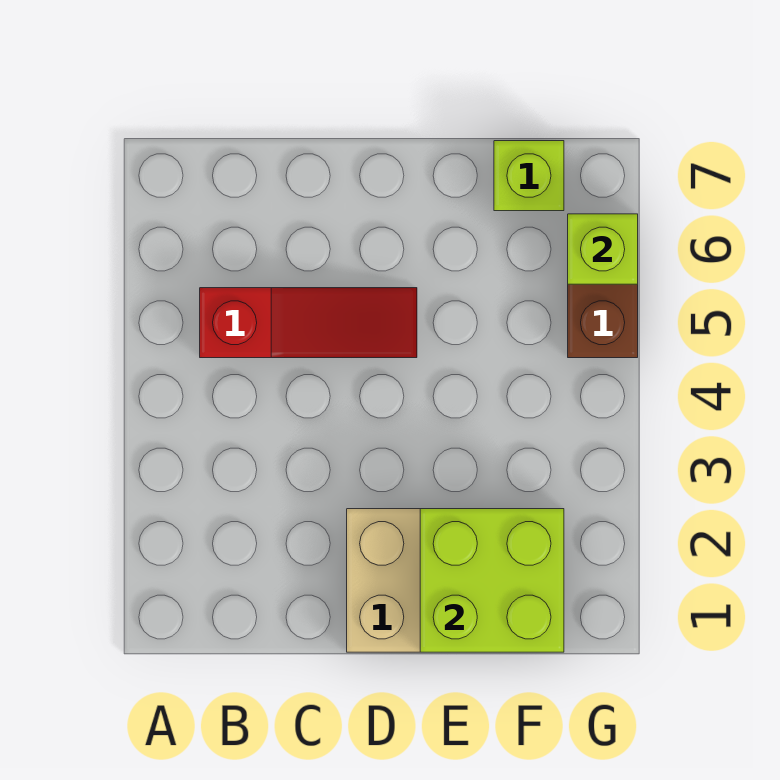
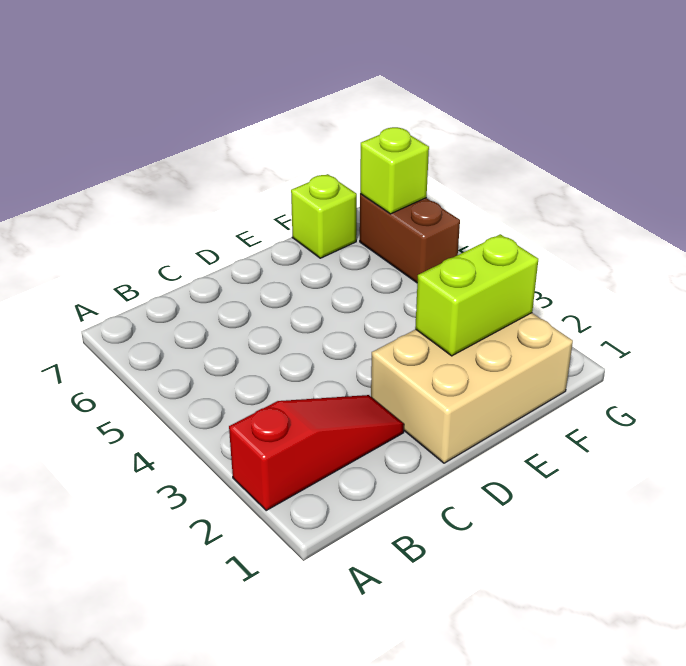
red 1x3 slope [200,288,417,358] -> red 1x3 slope moved to [229,395,404,510]
lime 2x2 brick [420,509,564,652] -> lime 1x2 brick [415,234,538,356]

